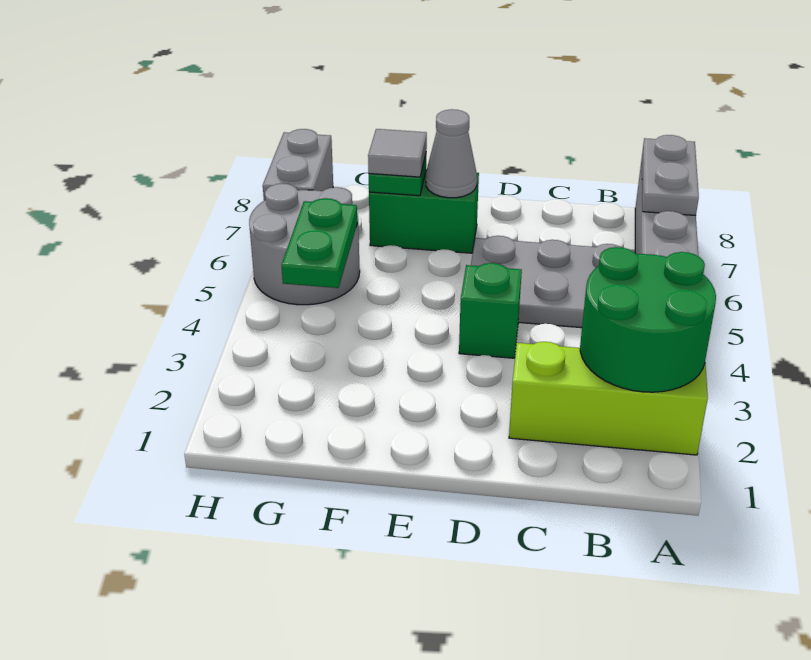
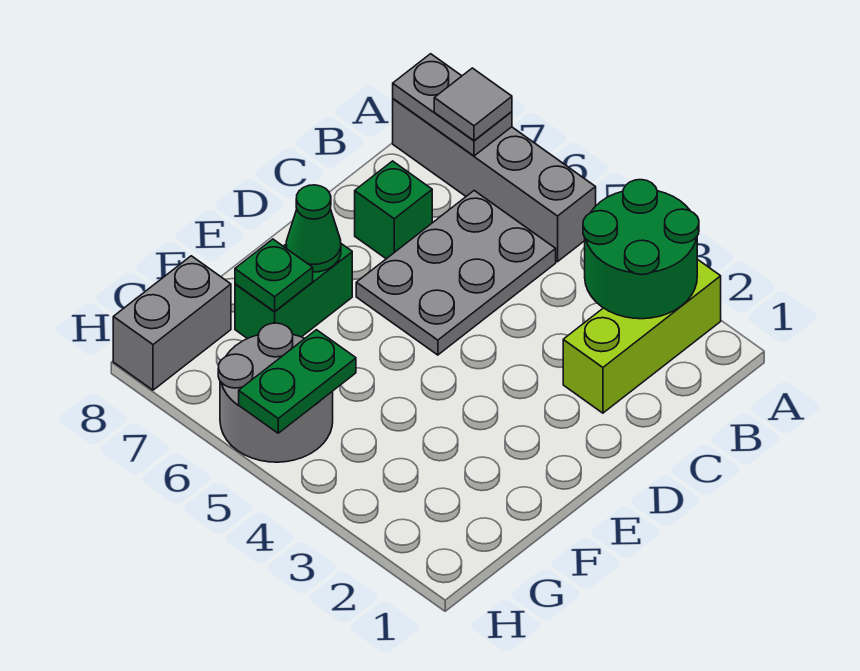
green 1x1 brick [459,263,522,358] -> green 1x1 brick moved to [355,161,432,259]
grey 1x1 cone [426,109,477,198] -> green 1x1 cone [286,185,341,272]
grey 1x1 tile [368,129,427,177] -> grey 1x1 tile moved to [434,68,512,140]
green 1x2 plate [282,198,357,288] -> green 1x2 plate turned to [239,330,356,433]
grey 1x2 brick [263,129,333,201] -> grey 1x2 brick turned to [113,256,231,390]

